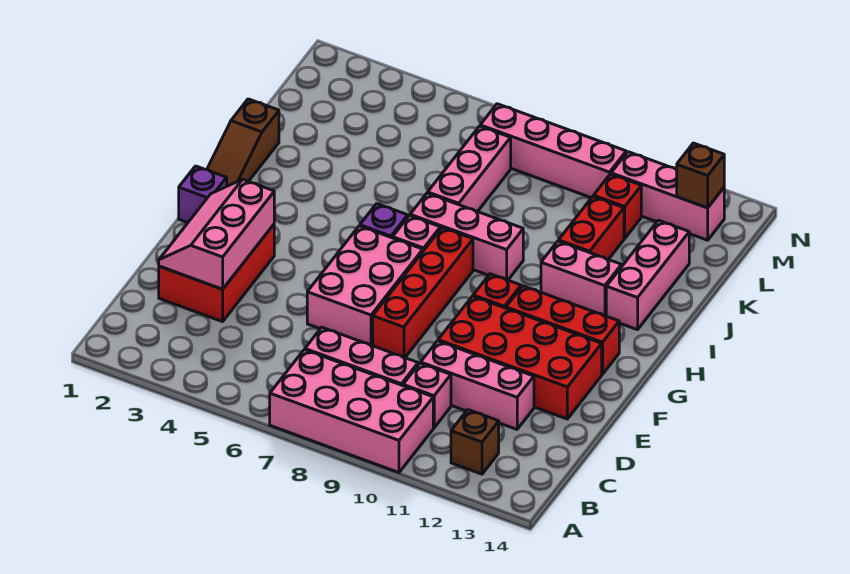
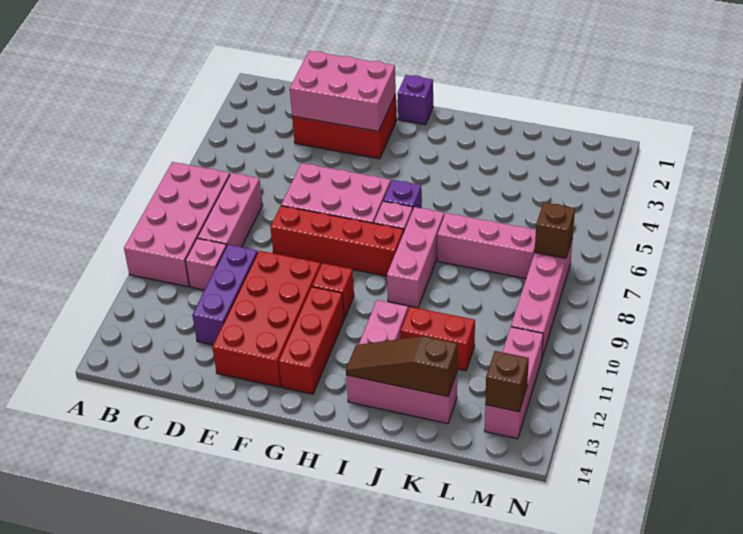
brown 1x1 brick [451,410,499,474] -> brown 1x1 brick moved to [535,203,575,258]
pink 2x3 slope [159,179,274,289] -> pink 2x3 brick [290,51,396,131]
pink 1x3 brick [421,341,534,429] -> purple 1x3 brick [192,245,258,345]
brown 1x3 slope [207,99,279,186] -> brown 1x3 slope moved to [346,336,457,397]
red 1x1 brick [594,174,641,239] -> none

